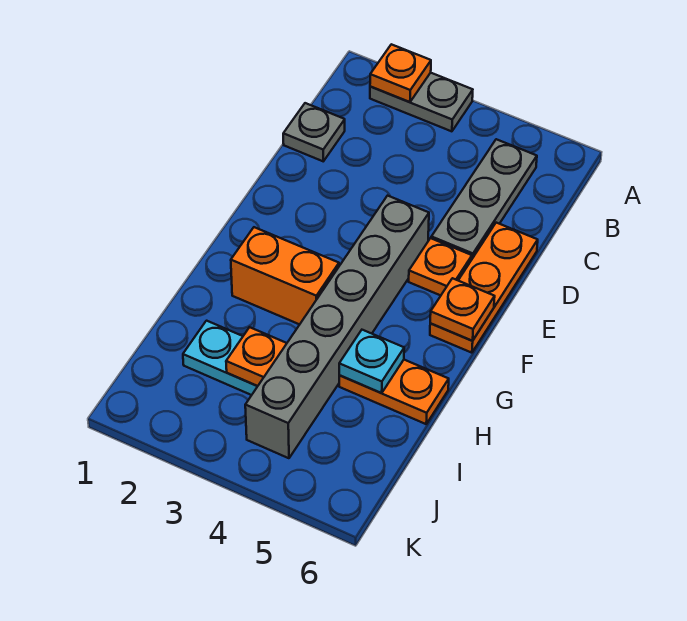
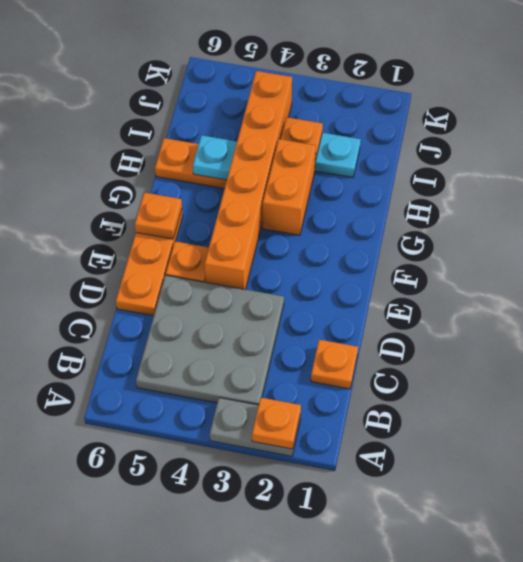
grey 1x3 plate [431,139,537,259] -> grey 3x3 plate [136,275,284,405]
grey 1x1 plate [283,103,345,161] -> orange 1x1 plate [311,340,358,389]
grey 1x6 brick [245,196,429,458] -> orange 1x6 brick [205,71,292,290]
orange 1x2 brick [231,227,339,325] -> orange 1x2 brick turned to [263,139,316,235]

